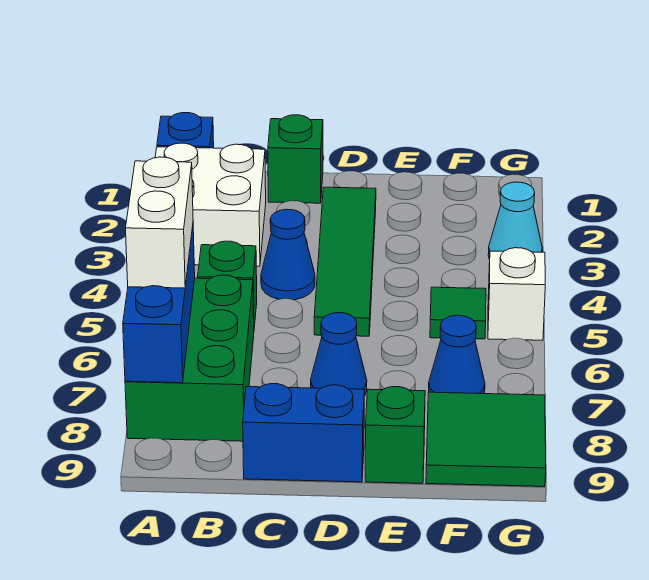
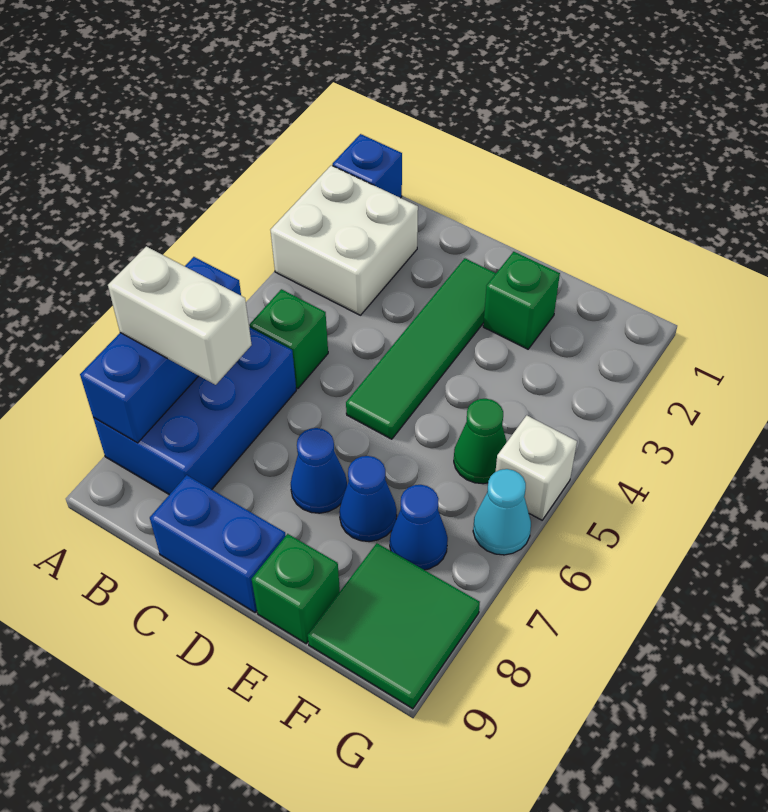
green 2x3 brick [125,275,254,441] -> blue 2x3 brick [93,327,296,495]
white 1x2 brick [126,157,193,288] -> white 1x2 brick turned to [108,246,252,385]
green 1x1 brick [268,115,323,203] -> green 1x1 brick moved to [483,252,560,349]
blue 1x1 cone [261,209,315,300] -> blue 1x1 cone moved to [339,456,397,542]
green 1x1 tile [430,287,486,339] -> green 1x1 cone [454,399,507,484]
cyan 1x1 cone [488,182,542,260] -> cyan 1x1 cone moved to [473,469,531,555]

